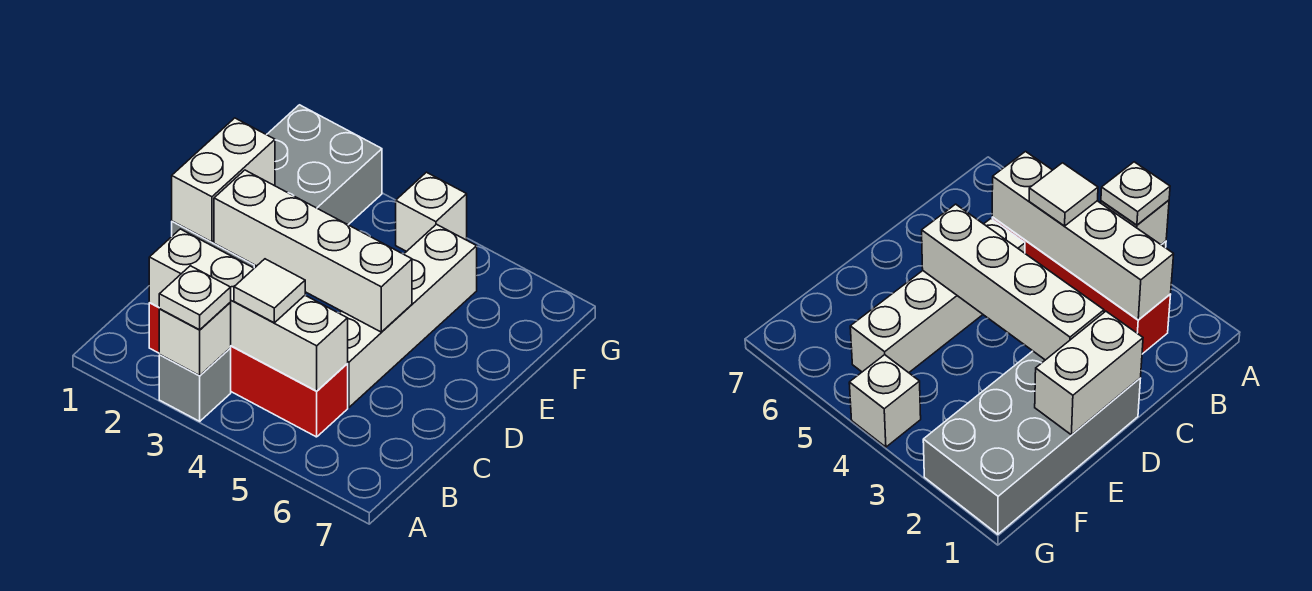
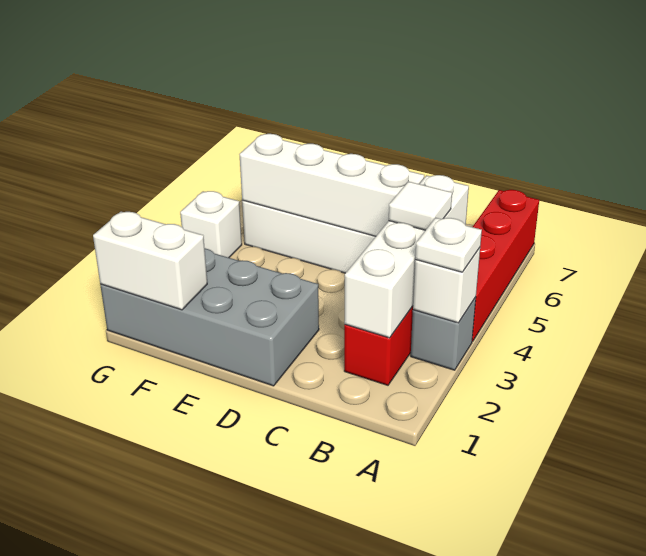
none -> red 1x4 brick [472,190,539,342]
white 1x2 brick [172,118,275,242] -> white 1x2 brick moved to [93,212,207,310]
white 1x4 brick [214,170,412,332] -> white 1x4 brick turned to [239,134,424,236]

